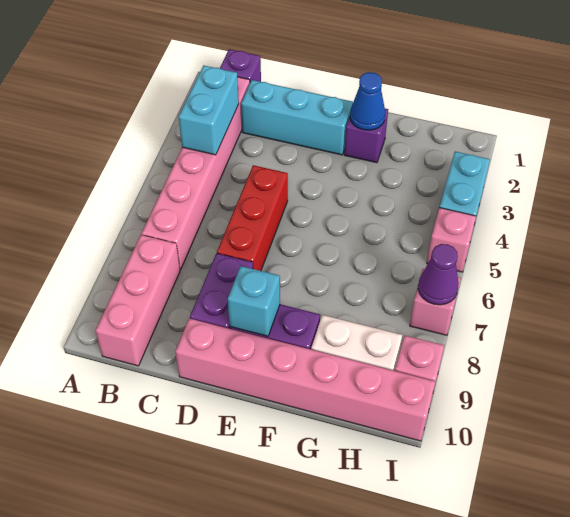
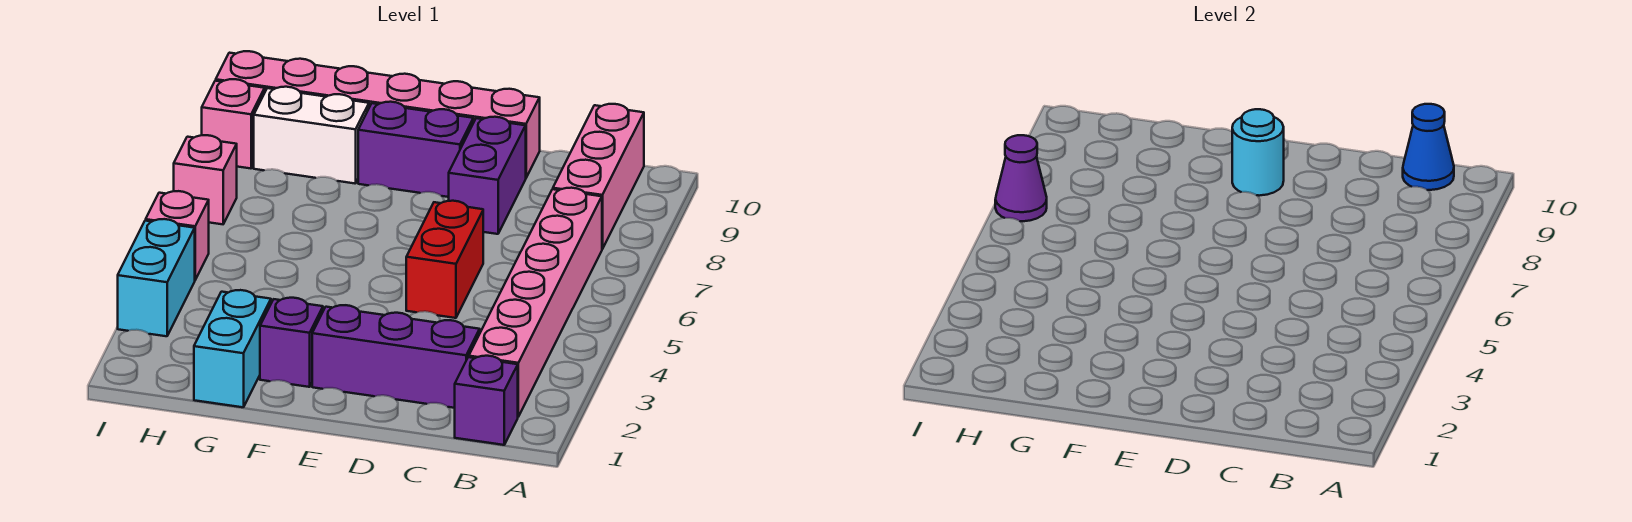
cyan 1x2 brick [179,65,239,155] -> cyan 1x2 brick moved to [194,290,271,407]
cyan 1x3 brick [241,80,353,155] -> purple 1x3 brick [312,305,480,408]
red 1x3 brick [217,165,288,271] -> red 1x2 brick [406,201,483,318]
cyan 1x1 brick [228,266,280,336] -> cyan 1x1 round brick [1232,109,1284,196]
blue 1x1 cone [350,72,385,130] -> blue 1x1 cone moved to [1403,104,1454,190]

